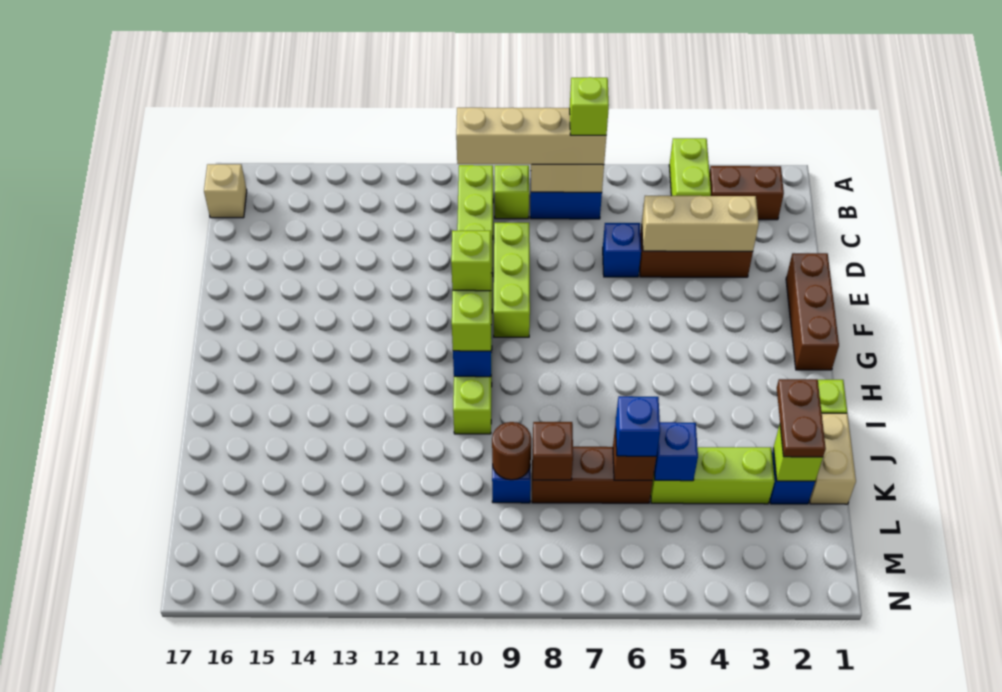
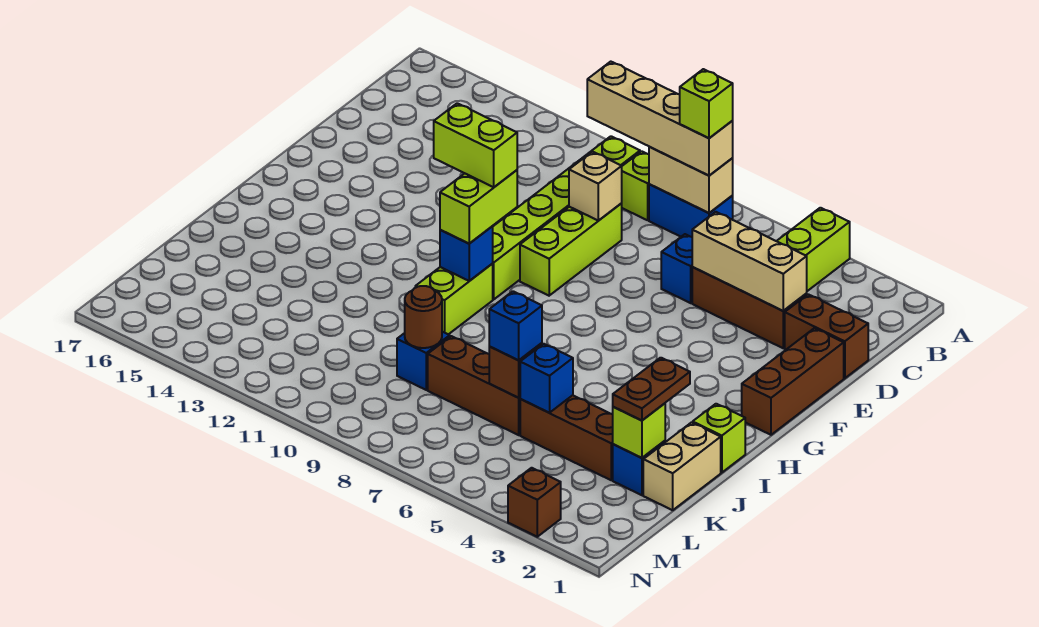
brown 1x2 brick [710,166,784,220] -> brown 1x2 brick moved to [785,294,868,378]
tan 1x1 brick [204,164,247,218] -> tan 1x1 brick moved to [569,152,622,221]
lime 1x1 brick [451,231,491,291] -> lime 1x2 brick [434,103,517,187]
lime 1x3 brick [651,447,775,504] -> brown 1x3 brick [520,395,613,480]
brown 1x1 brick [533,422,573,480] -> brown 1x1 brick moved to [508,468,561,537]

